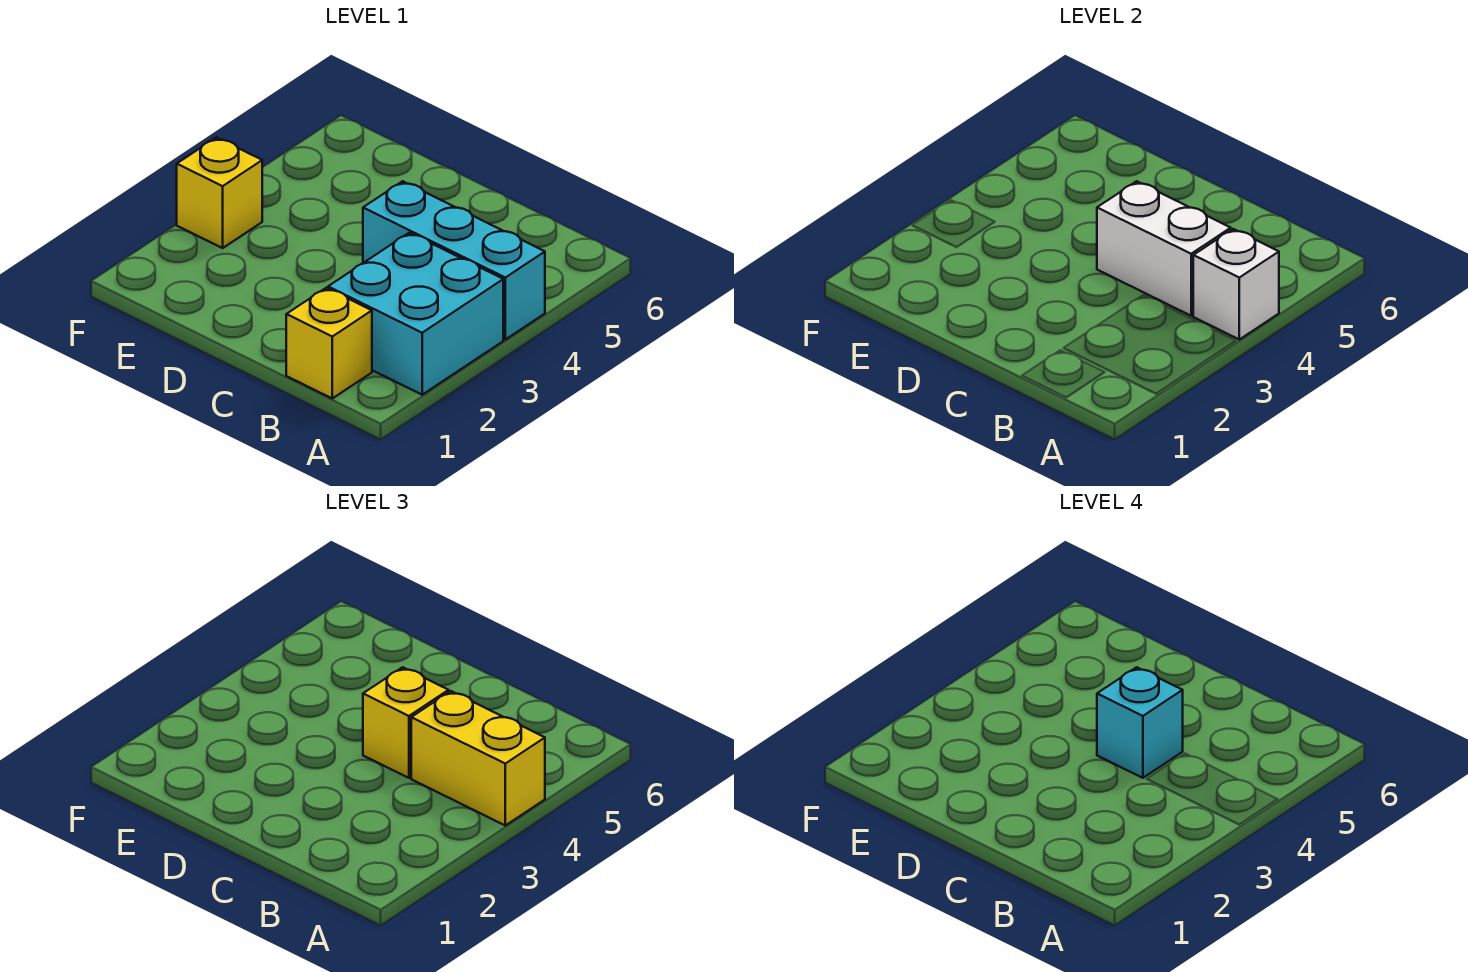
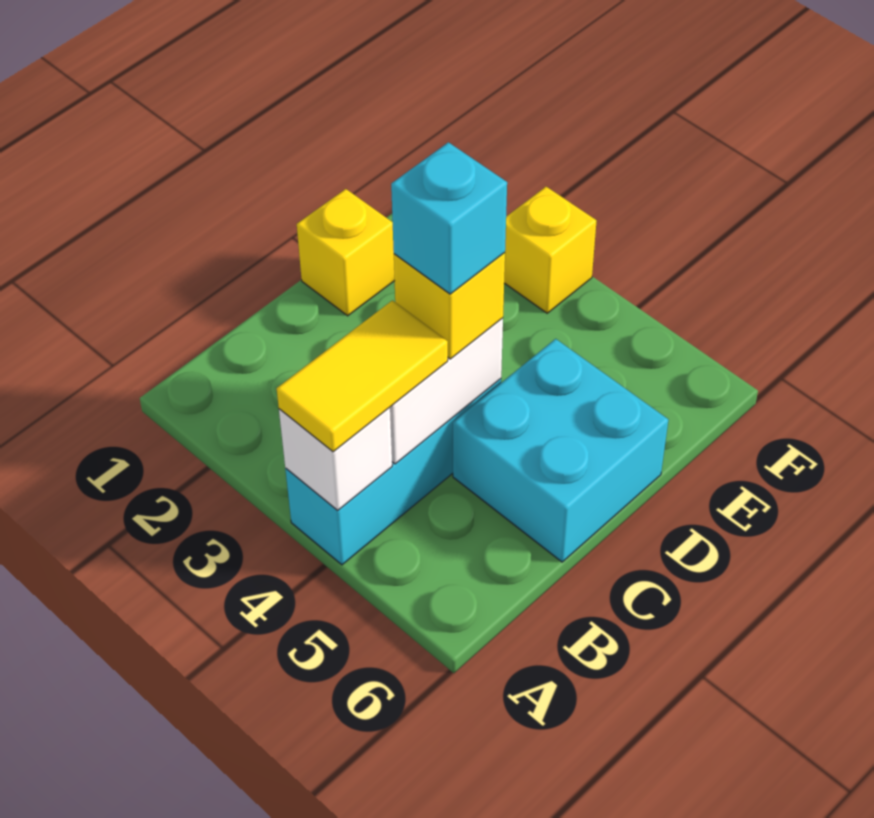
cyan 2x2 brick [328,233,503,395] -> cyan 2x2 brick moved to [453,339,668,562]
yellow 1x2 brick [411,691,545,825] -> yellow 1x2 tile [277,300,448,452]
yellow 1x1 brick [286,288,372,398] -> yellow 1x1 brick moved to [297,189,395,316]

